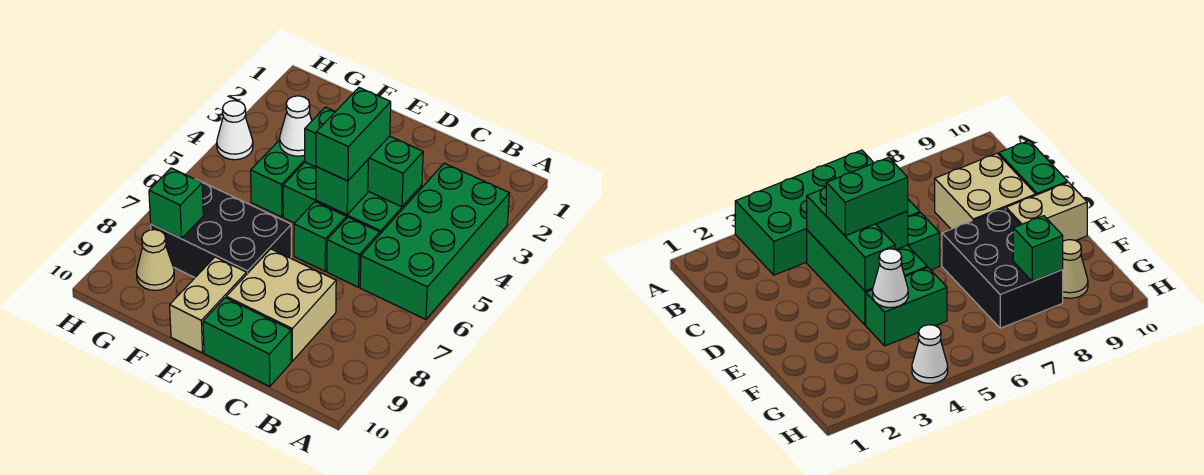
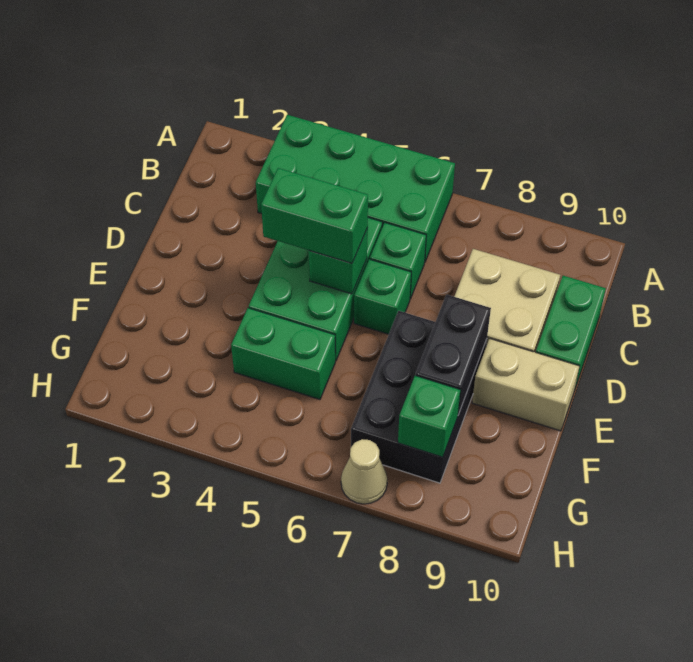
green 1x3 brick [305,107,423,207] -> none
none -> black 1x2 brick [415,294,491,414]
white 1x1 cone [280,96,312,156] -> none
tan 1x1 cone [137,230,174,290] -> tan 1x1 cone moved to [341,439,387,504]
white 1x1 cone [217,101,253,160] -> none

